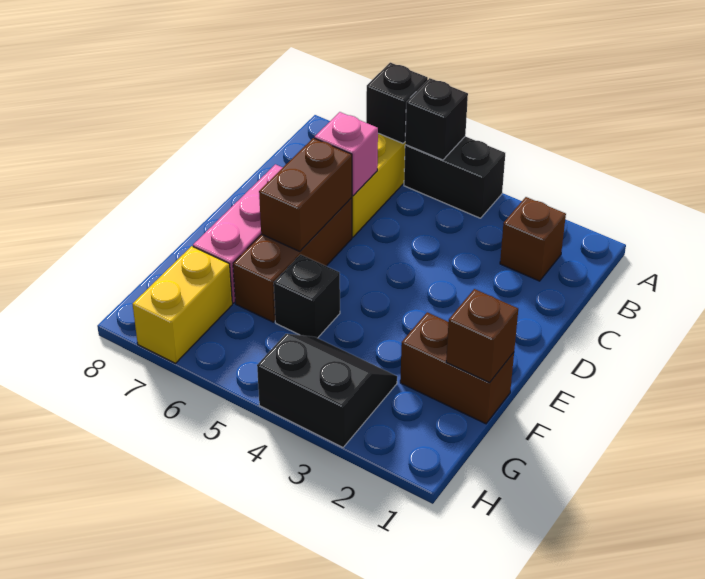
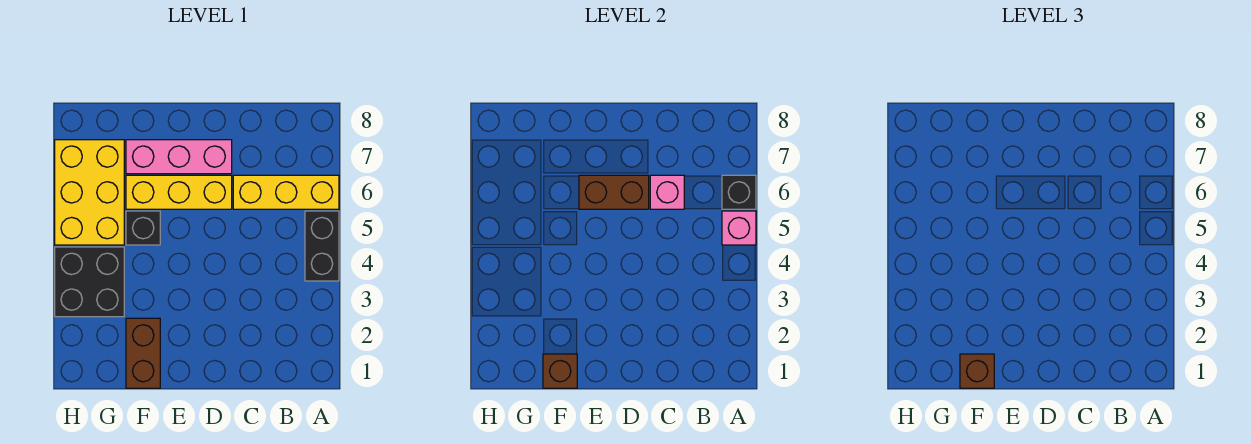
black 1x1 brick [405,78,468,160] -> pink 1x1 brick [722,211,756,245]
brown 1x1 brick [500,197,566,281] -> brown 1x1 brick moved to [960,354,994,388]
brown 1x3 brick [233,198,352,322] -> yellow 1x3 brick [126,175,232,209]
black 2x2 slope [257,334,397,447] -> black 2x2 brick [55,247,124,317]
yellow 1x2 brick [133,246,232,363] -> yellow 2x3 brick [55,140,124,245]

